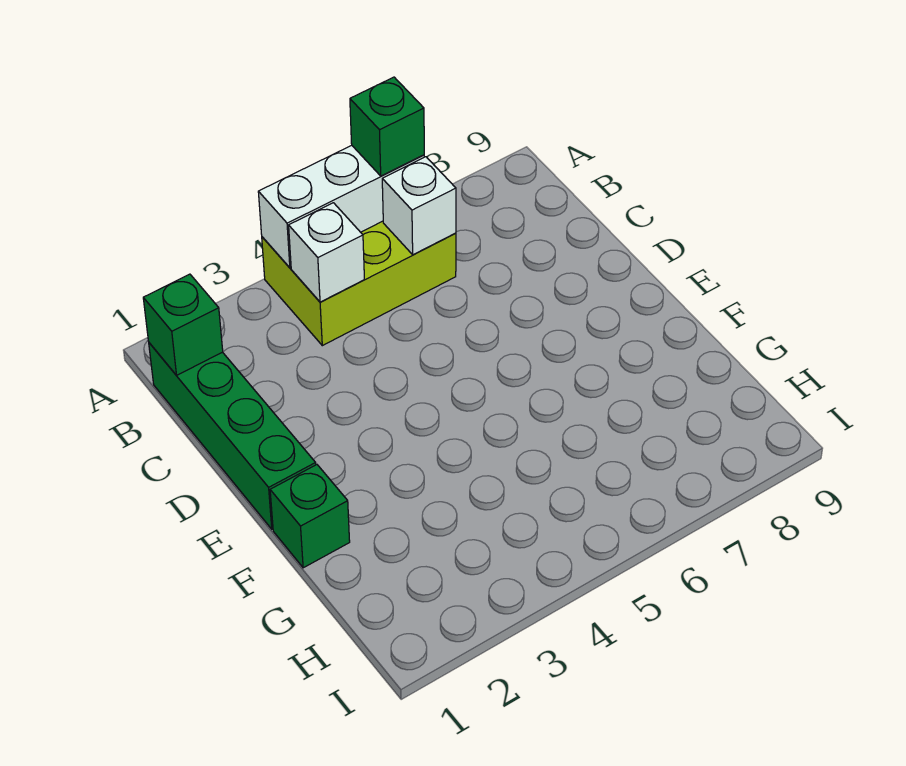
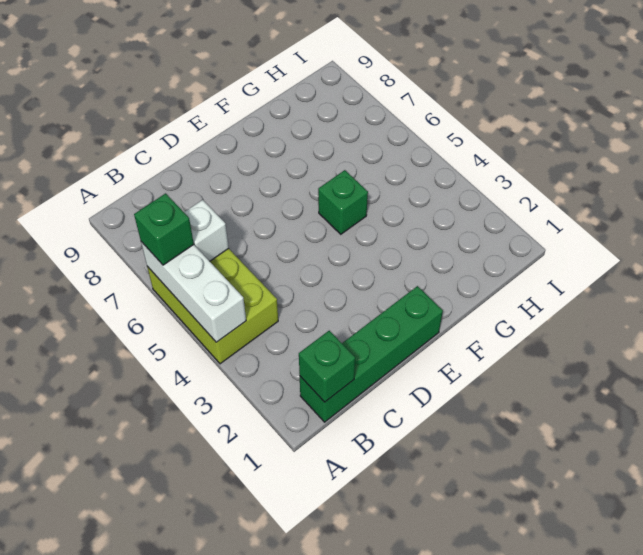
white 1x1 brick [289,203,364,302] -> none
green 1x1 brick [270,465,350,568] -> green 1x1 brick moved to [318,170,368,234]

